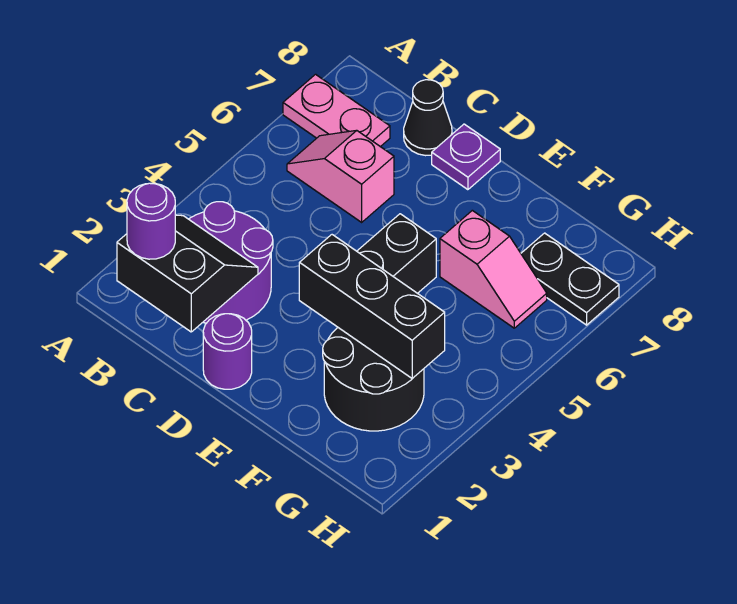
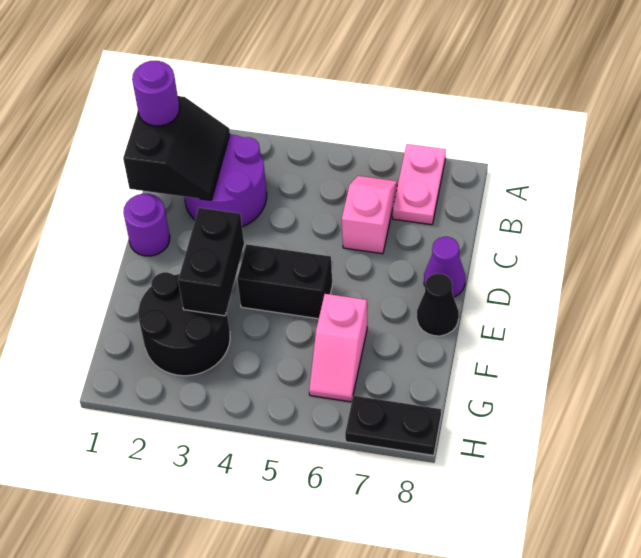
black 1x1 cone [404,80,452,156] -> black 1x1 cone moved to [417,274,459,336]
purple 1x1 plate [432,124,500,190] -> purple 1x1 cone [424,237,465,297]
black 1x3 brick [299,235,445,378] -> black 1x2 brick [178,208,244,316]
black 1x2 plate [521,233,619,325] -> black 1x2 plate turned to [345,396,441,456]

